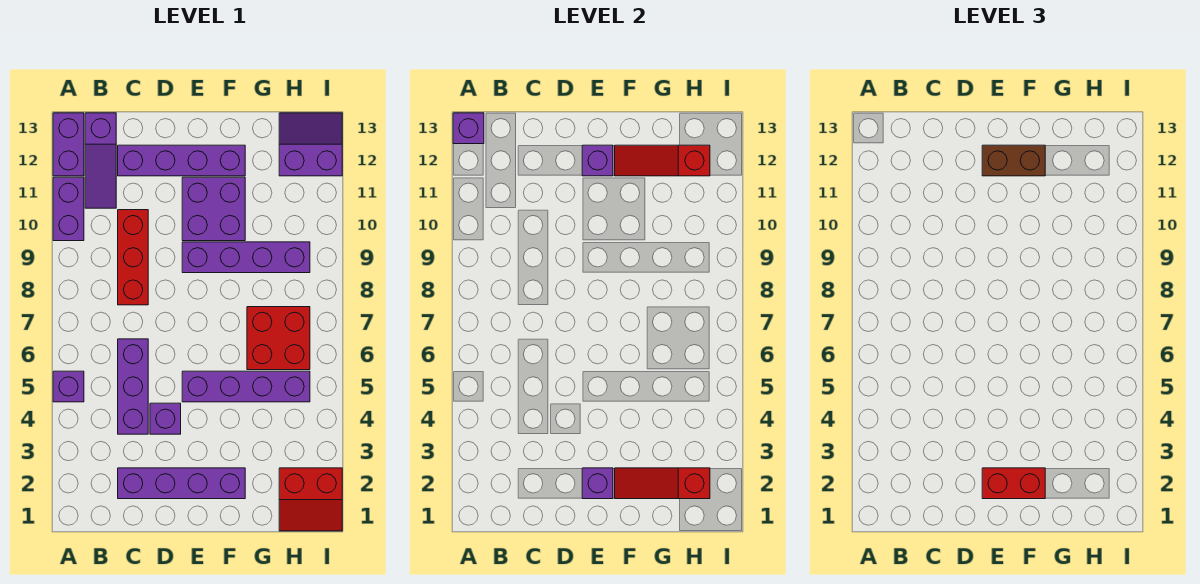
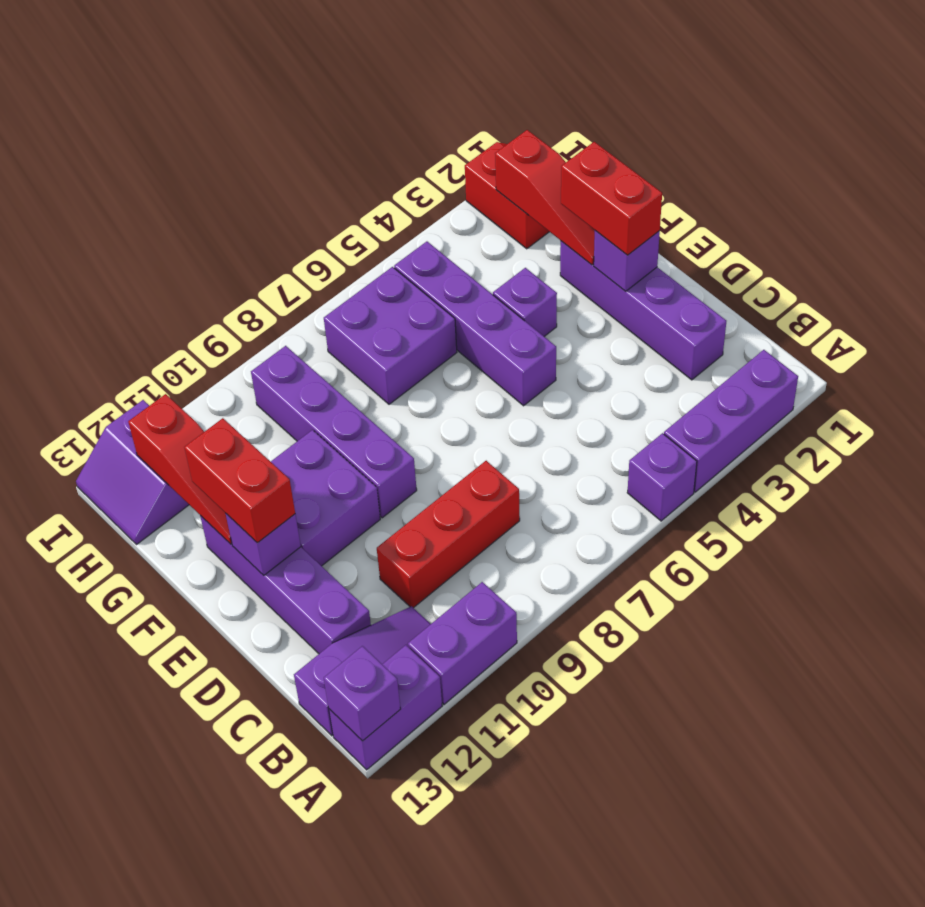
purple 1x3 brick [118,339,148,434] -> purple 1x3 brick moved to [664,350,798,492]
purple 1x1 brick [150,403,181,434] -> purple 1x1 brick moved to [493,268,557,336]
brown 1x2 brick [982,145,1045,176] -> red 1x2 brick [184,418,295,543]
red 2x2 brick [247,307,310,370] -> purple 2x2 brick [324,267,457,404]

